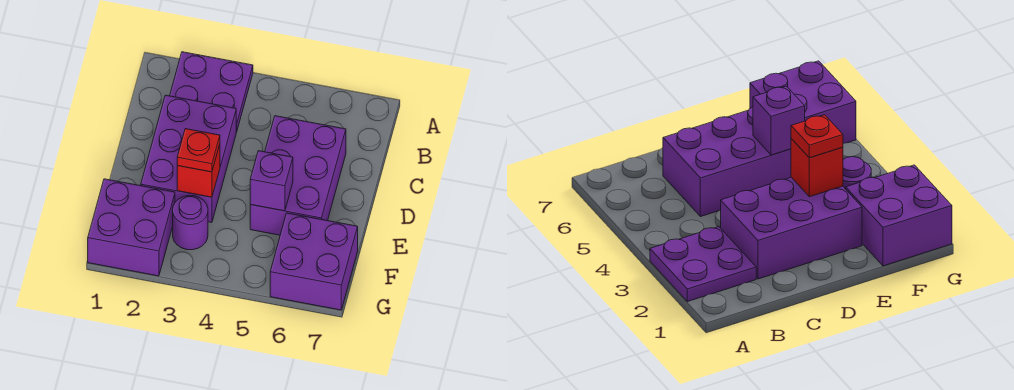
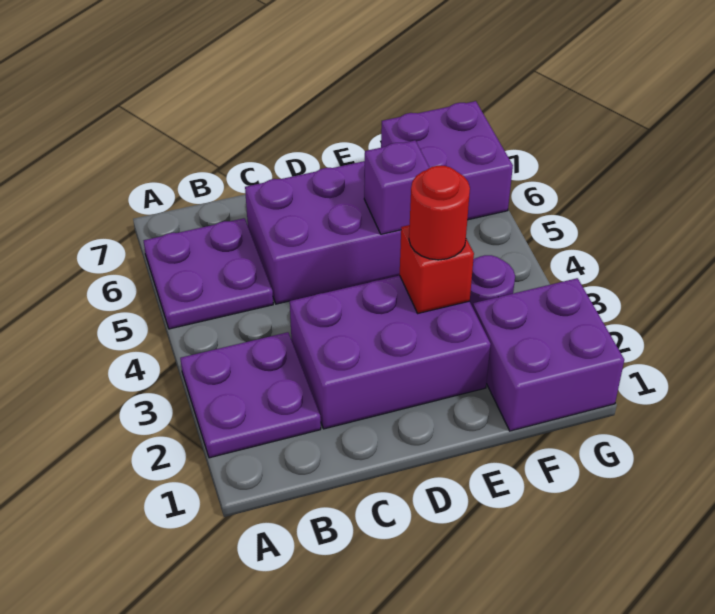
none -> purple 2x2 plate [144,218,273,329]
red 1x1 plate [177,129,220,172] -> red 1x1 round brick [409,166,470,260]

